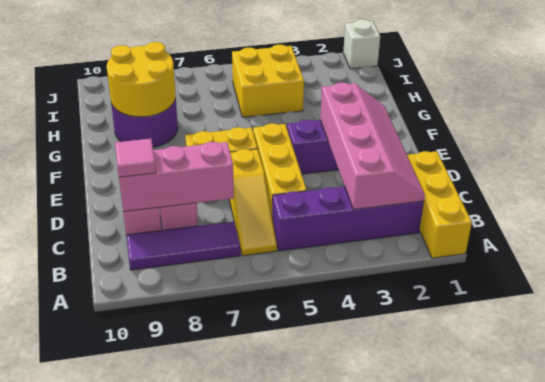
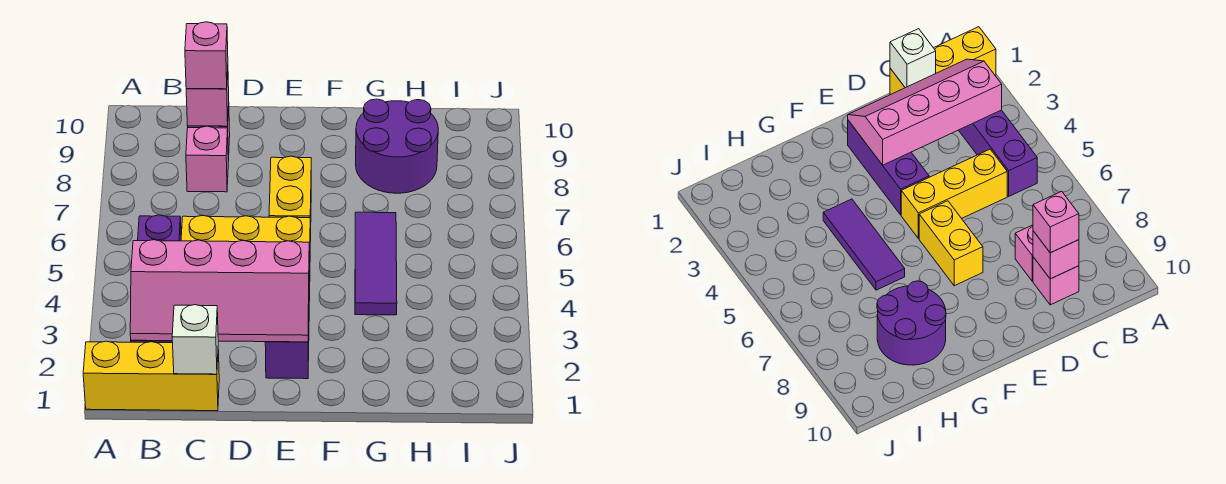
yellow 1x3 slope [229,149,277,256] -> none
purple 1x3 tile [126,222,240,270] -> purple 1x3 tile moved to [355,212,397,315]
pink 1x3 brick [119,142,234,212] -> pink 1x1 brick [186,72,229,126]
pink 1x1 tile [115,139,156,177] -> pink 1x1 brick [185,22,228,89]
yellow 2x2 round brick [107,42,176,117] -> none
yellow 2x2 brick [232,45,304,117] -> none
white 1x1 brick [343,19,380,69] -> white 1x1 brick moved to [172,305,218,374]

